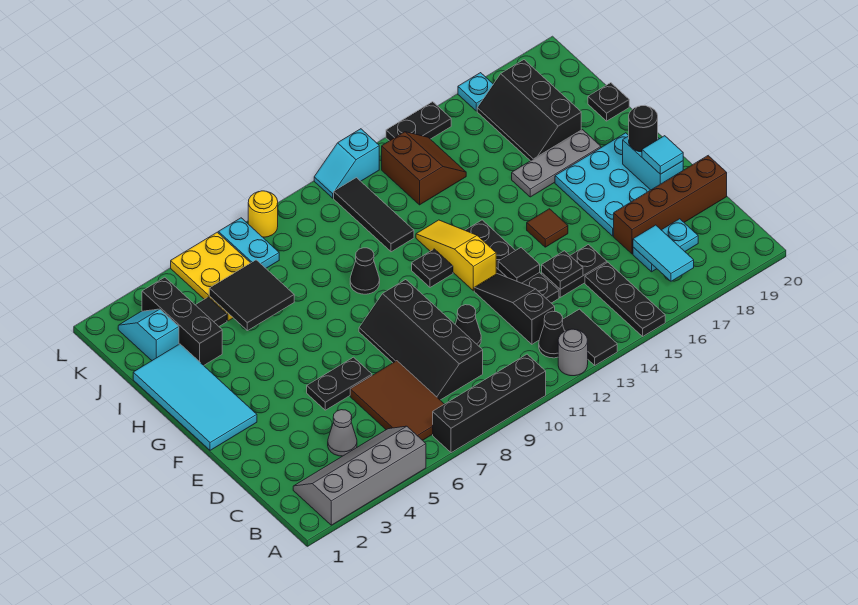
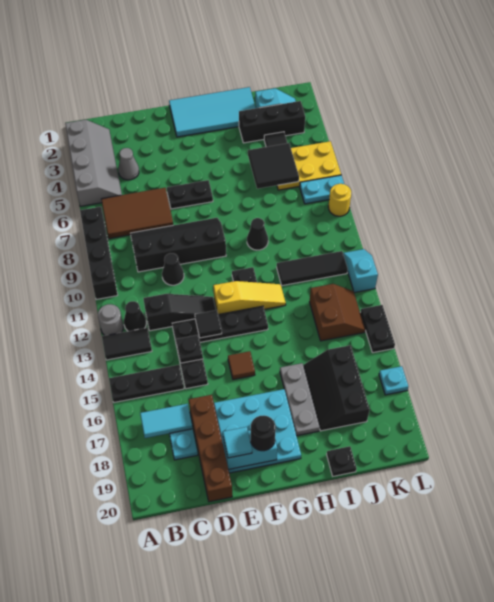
black 1x2 plate [307,357,372,410] -> black 1x2 plate turned to [167,180,213,209]
black 2x3 slope [477,60,581,161] -> black 2x3 slope turned to [303,345,370,431]
brown 2x2 slope [382,132,466,205] -> brown 2x2 slope turned to [310,284,365,341]

